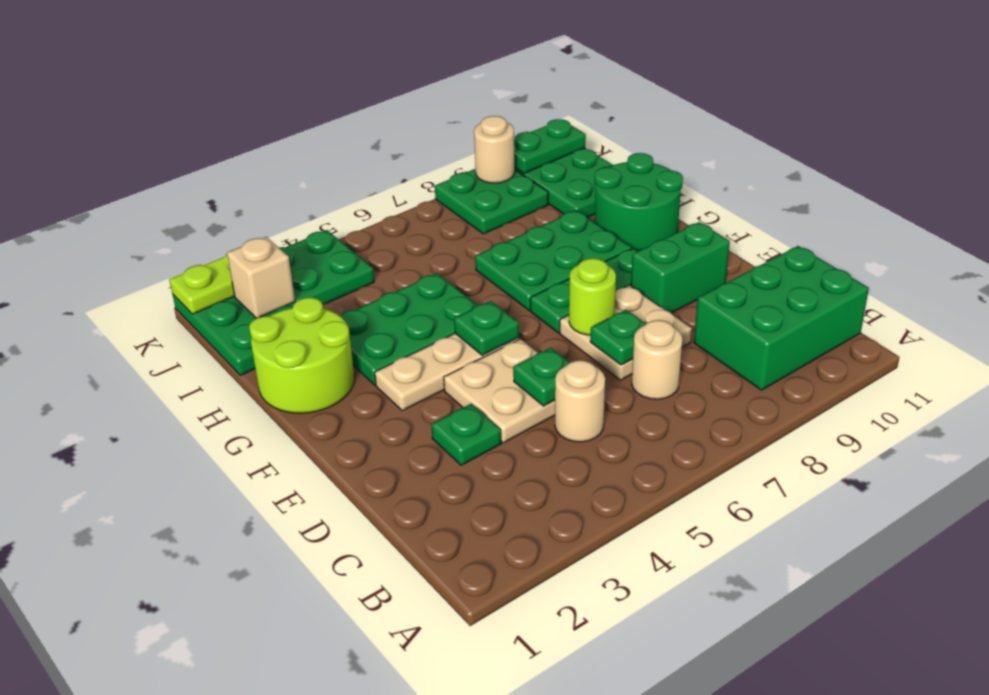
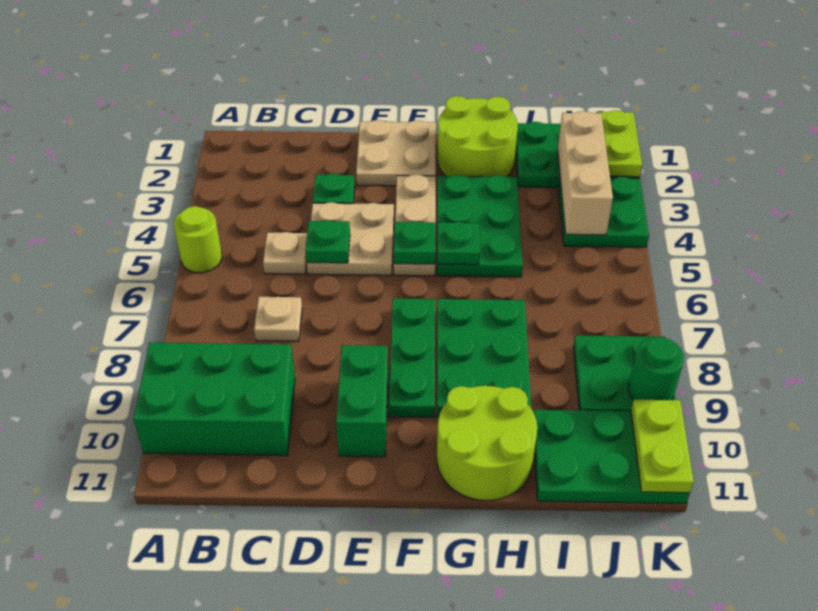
green 2x3 brick [694,246,869,390] -> green 2x3 brick turned to [133,343,295,455]
tan 1x1 round brick [555,360,605,442] -> tan 1x1 plate [263,232,307,274]
tan 1x1 round brick [632,320,682,399] -> tan 1x1 plate [254,297,302,341]
tan 2x2 plate [560,285,692,380] -> tan 2x2 plate moved to [356,120,436,186]
green 1x1 plate [590,310,646,365] -> green 1x1 plate moved to [437,222,480,265]
lime 1x1 round brick [569,258,616,335] -> lime 1x1 round brick moved to [174,206,222,273]
green 2x2 round brick [595,153,683,250] -> lime 2x2 round brick [437,386,537,500]
tan 1x1 brick [227,237,295,318] -> tan 1x3 brick [558,111,613,235]
tan 1x1 round brick [474,116,515,183] -> green 1x1 round brick [628,337,684,400]
green 1x2 plate [514,119,586,173] -> lime 1x2 plate [631,400,694,493]

